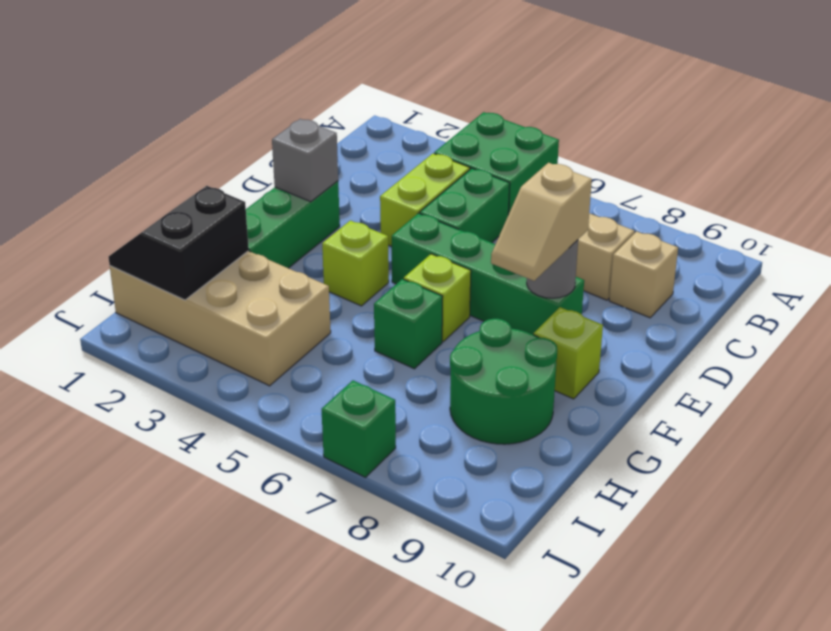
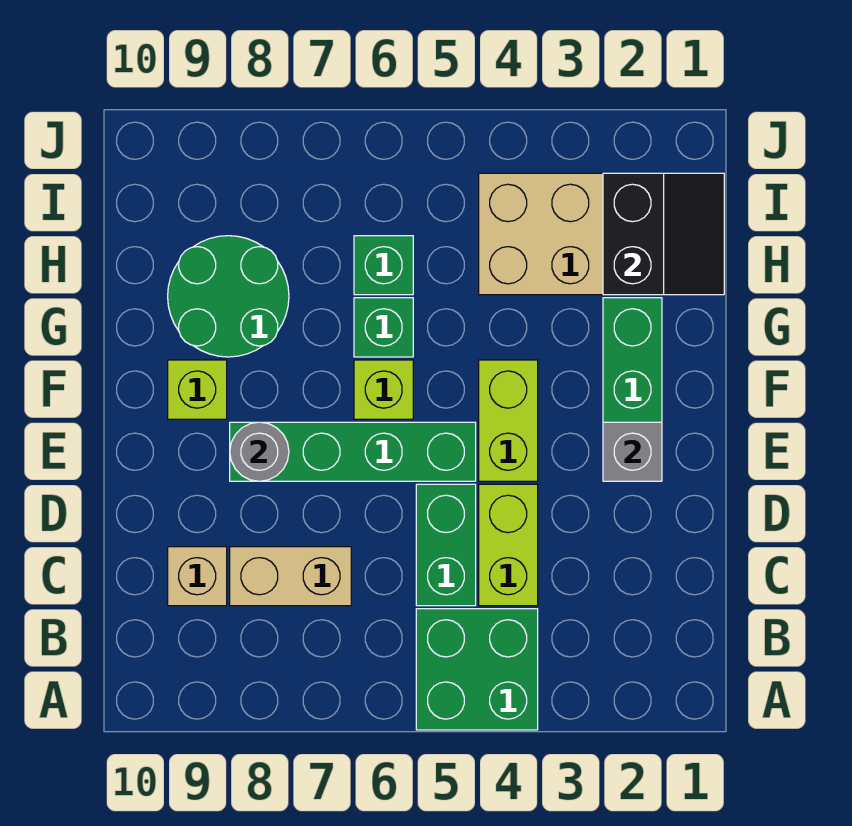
tan 1x2 slope [491,163,592,281] -> none
lime 1x1 brick [322,220,389,306] -> lime 1x2 brick [479,360,538,481]
green 1x1 brick [322,380,396,477] -> green 1x1 brick moved to [354,236,413,295]

